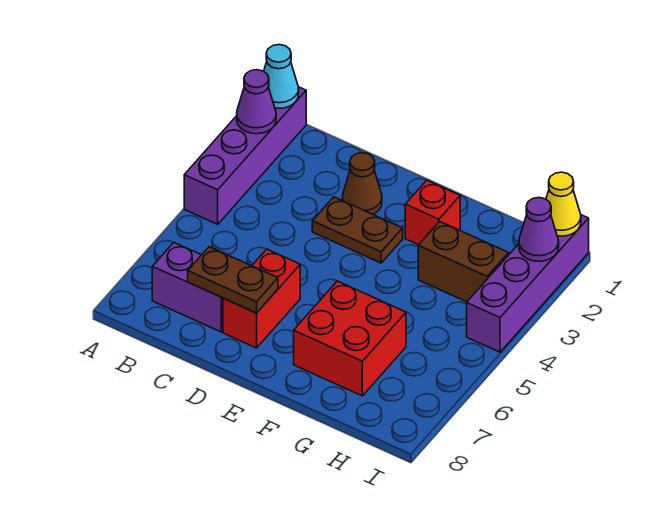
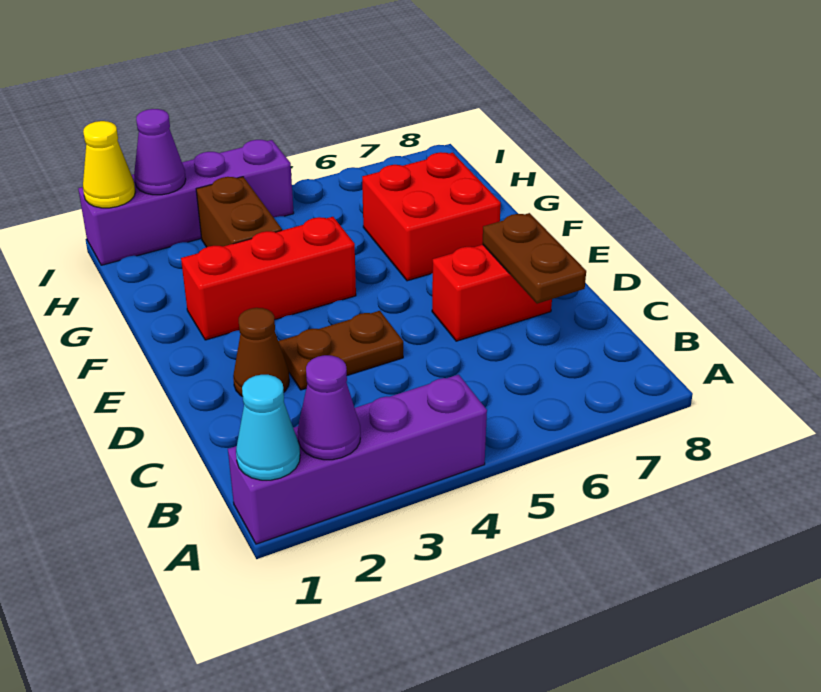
purple 1x2 brick [152,243,223,332] -> none
brown 1x2 plate [312,197,403,263] -> brown 1x2 plate turned to [279,311,403,390]
red 1x1 brick [405,180,460,245] -> red 1x3 brick [181,217,356,340]

